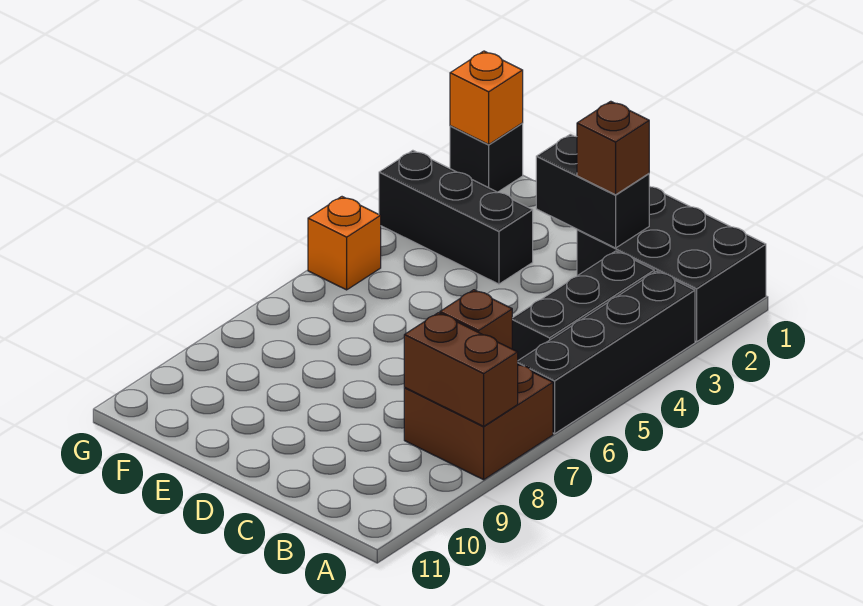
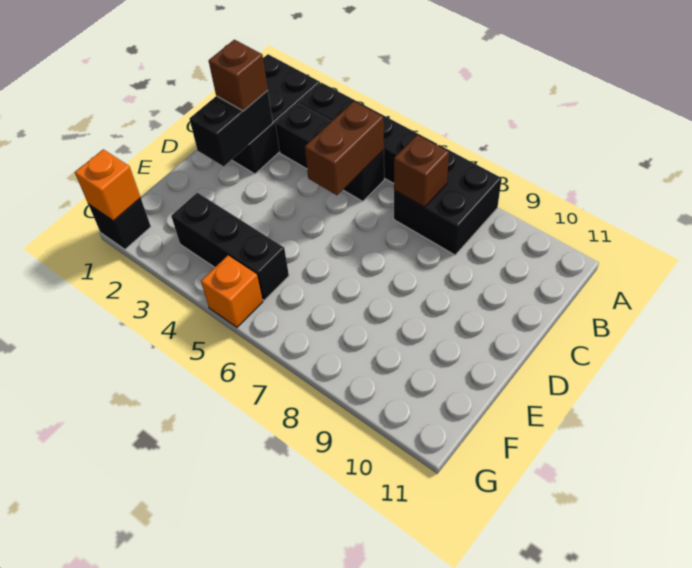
brown 2x2 brick [404,365,553,480] -> black 2x2 brick [394,145,502,255]
brown 1x2 brick [404,313,518,426] -> brown 1x2 brick moved to [305,101,384,195]
black 1x3 brick [379,150,533,284] -> black 1x3 brick turned to [171,193,289,300]

